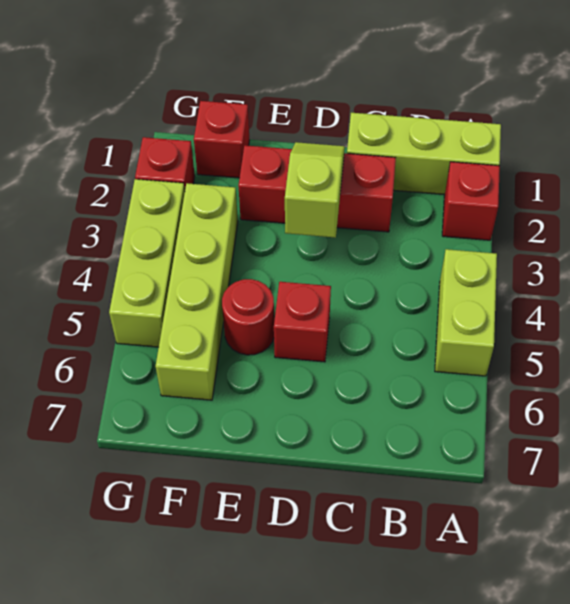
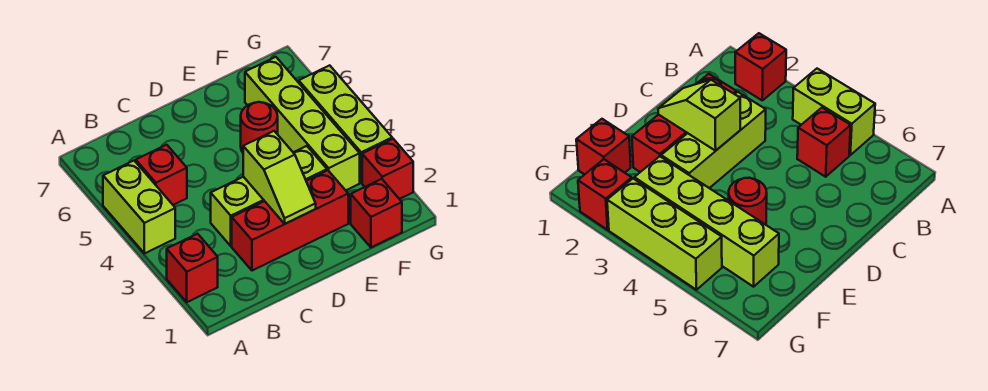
lime 1x3 brick [347,113,501,195] -> lime 1x3 brick moved to [211,146,327,246]
red 1x1 brick [274,282,331,362] -> red 1x1 brick moved to [136,145,187,205]

